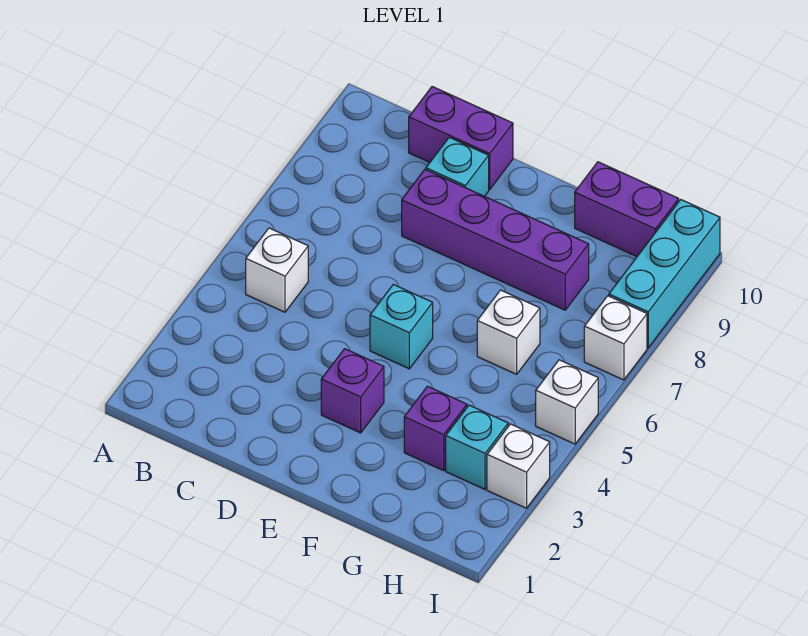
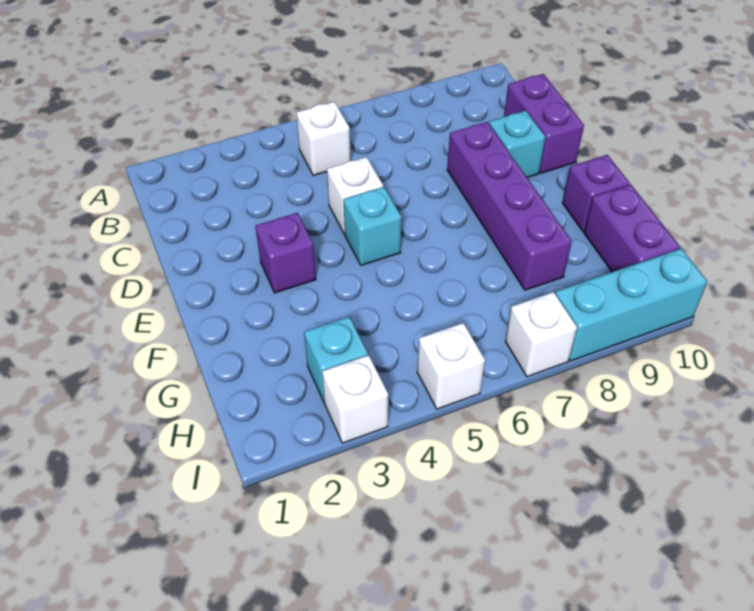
purple 1x1 brick [404,386,467,471] -> purple 1x1 brick moved to [563,155,630,231]
white 1x1 brick [477,290,540,374] -> white 1x1 brick moved to [327,157,383,234]

